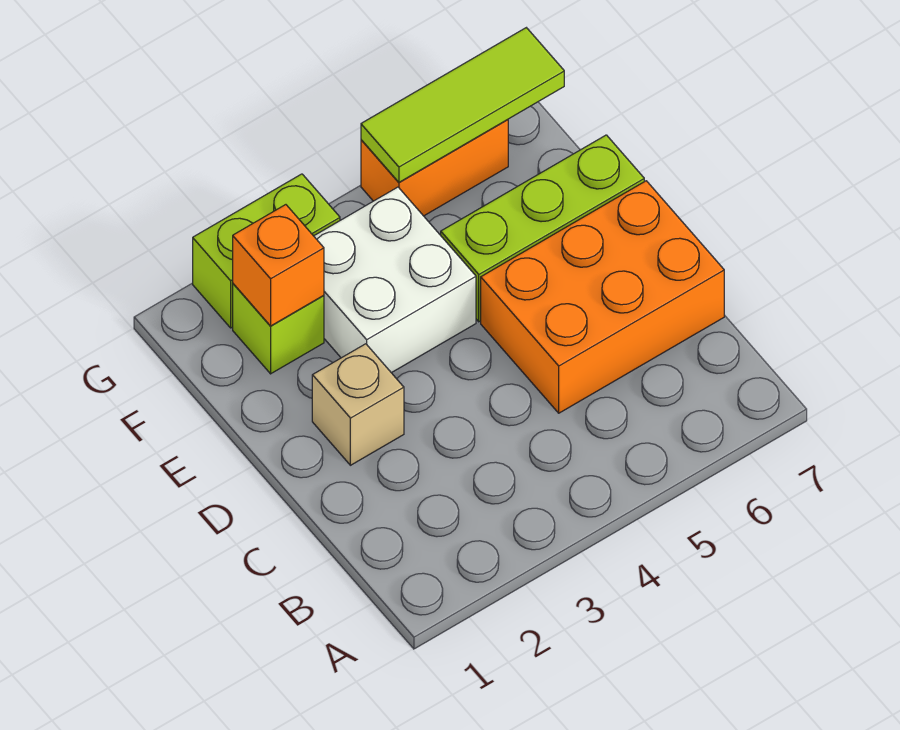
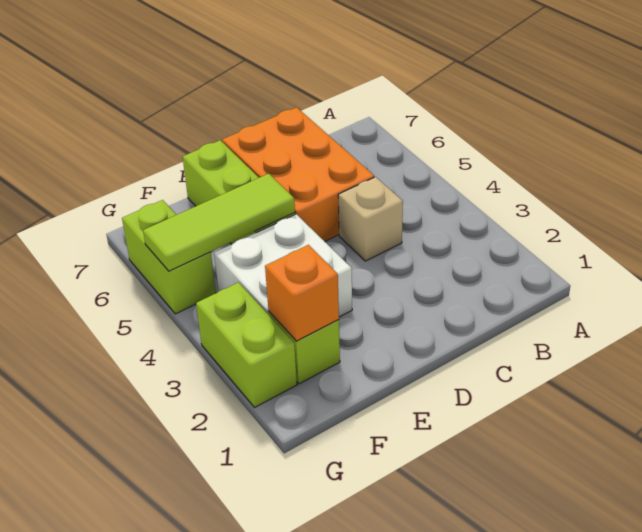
tan 1x1 brick [312,344,404,465] -> tan 1x1 brick moved to [338,177,403,261]
orange 1x2 brick [361,120,508,216] -> lime 1x2 brick [122,200,216,314]
lime 1x3 tile [361,28,564,182] -> lime 1x3 tile turned to [143,174,295,271]

